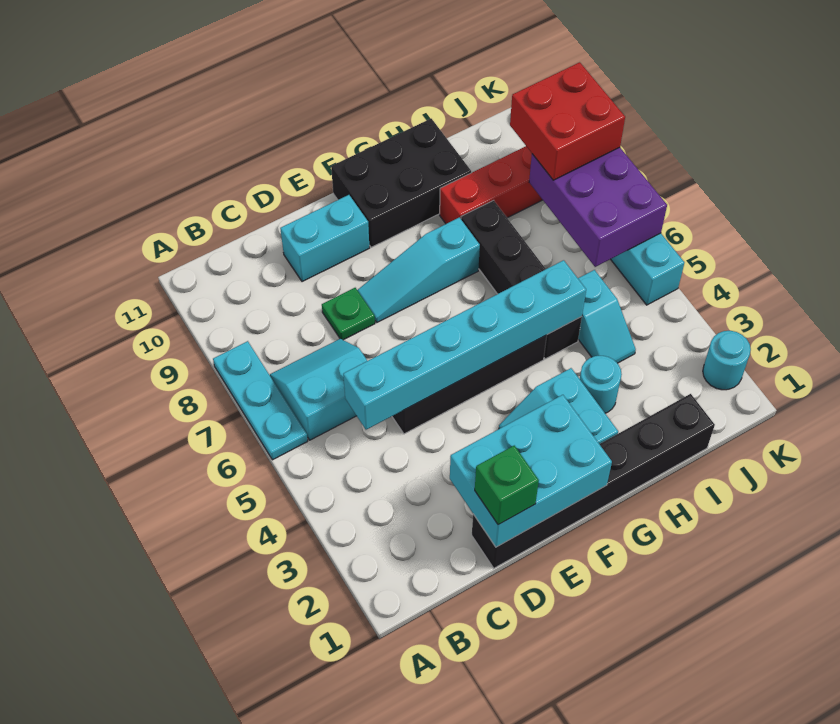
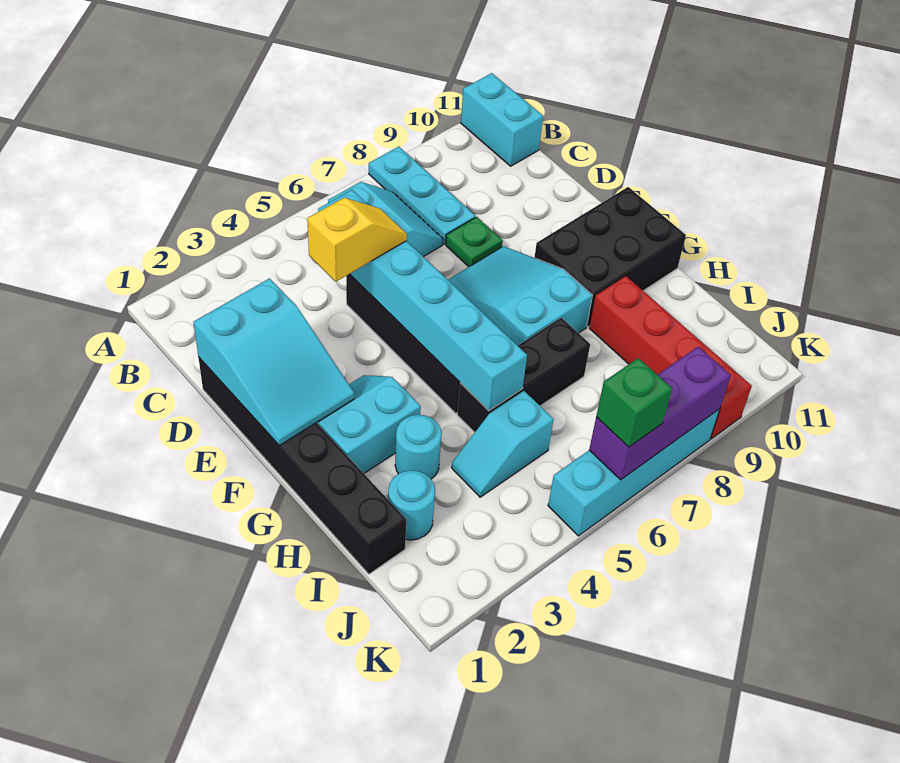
cyan 1x3 plate [213,341,308,460] -> cyan 1x3 plate turned to [369,147,475,244]
cyan 2x3 brick [450,395,612,547] -> cyan 2x3 slope [193,278,354,446]
green 1x1 brick [475,446,539,525] -> green 1x1 brick moved to [596,358,672,447]
none -> yellow 1x2 slope [307,198,407,282]
cyan 1x2 brick [280,195,369,282] -> cyan 1x2 brick moved to [461,73,543,166]
cyan 1x3 slope [357,217,480,322] -> cyan 2x3 slope [448,246,592,346]
black 2x3 brick [331,119,471,247] -> black 2x3 brick turned to [534,187,686,327]
black 1x4 brick [461,200,582,359] -> black 1x3 brick [457,318,590,432]
purple 2x3 brick [529,147,667,267] -> purple 1x3 brick [589,347,731,480]
red 2x2 brick [510,62,625,180] -> none
cyan 1x1 round brick [703,331,751,390] -> cyan 1x1 round brick moved to [388,470,435,540]

